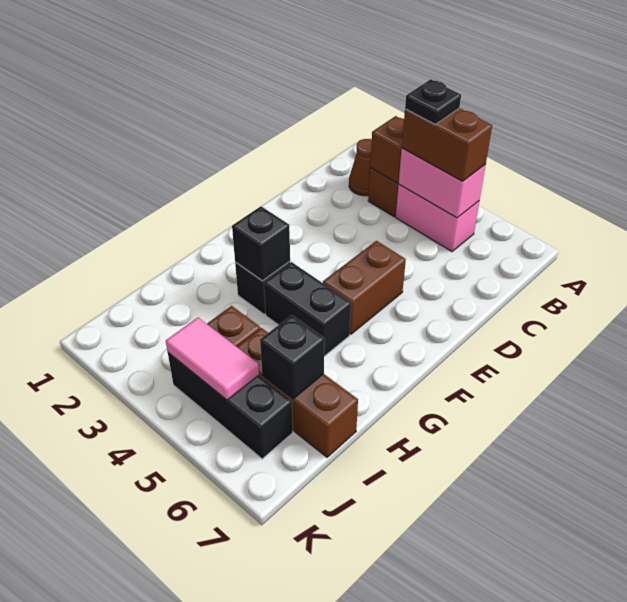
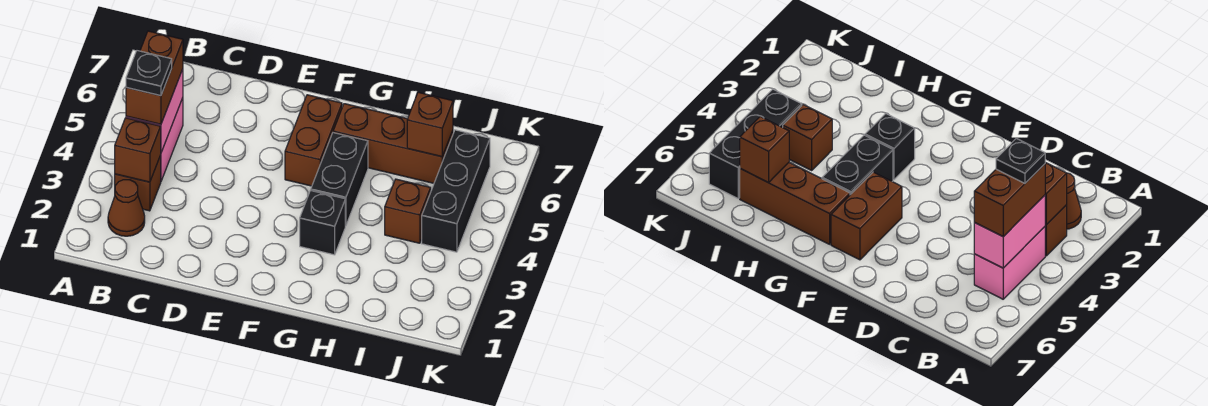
brown 1x2 brick [323,241,406,334] -> brown 1x2 brick turned to [285,95,342,186]
black 1x1 brick [232,206,290,281] -> none
brown 1x3 brick [237,328,358,457] -> brown 1x3 brick turned to [333,104,453,183]
black 1x1 brick [260,315,324,399] -> brown 1x1 brick [407,92,453,157]
pink 1x2 tile [166,318,259,400] -> none

